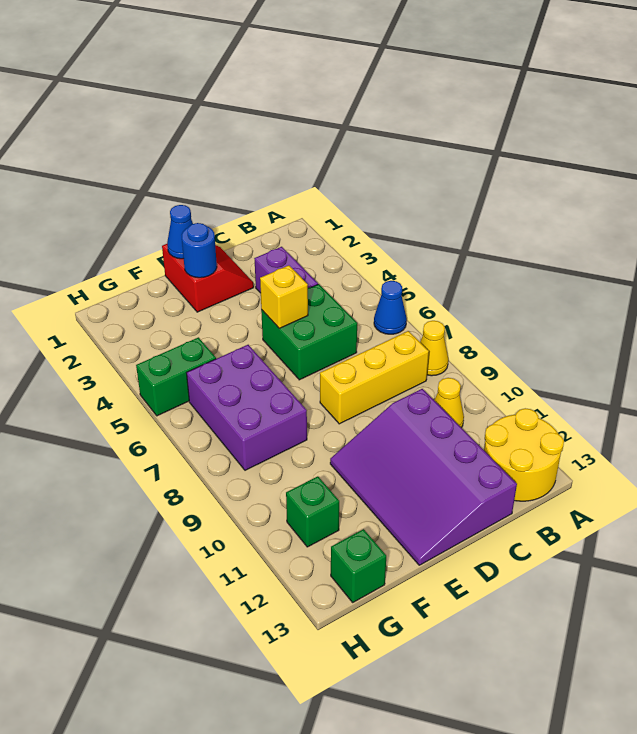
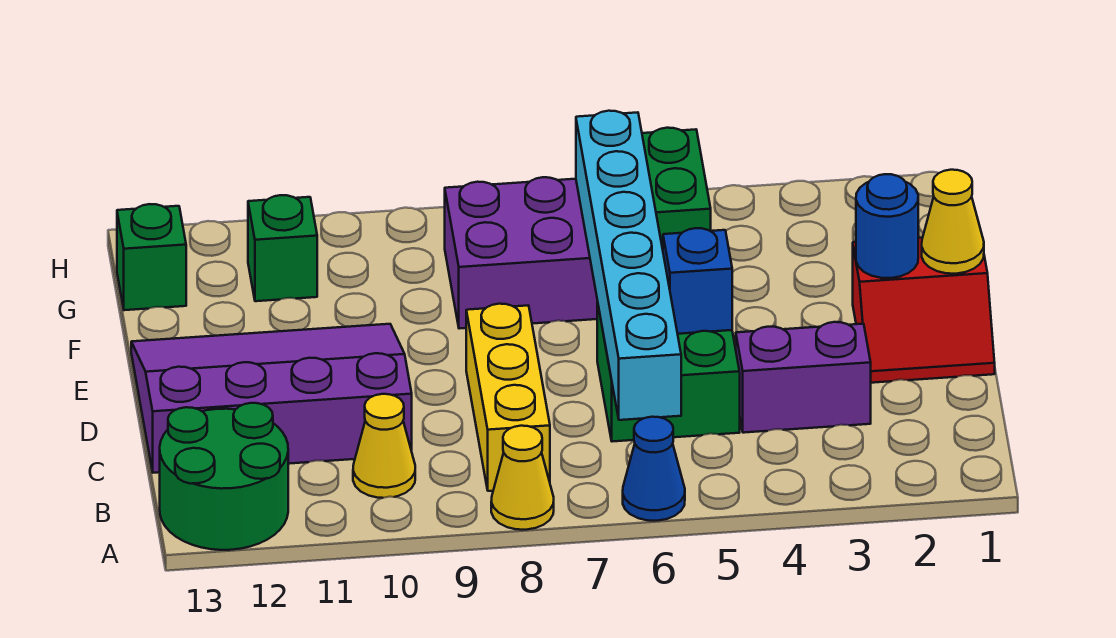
yellow 2x2 round brick [484,408,564,501] -> green 2x2 round brick [160,403,288,550]
none -> cyan 1x6 brick [576,111,681,420]
yellow 1x1 brick [260,265,308,328] -> blue 1x1 brick [663,228,732,334]
blue 1x1 cone [167,205,193,259] -> yellow 1x1 cone [922,170,984,274]

